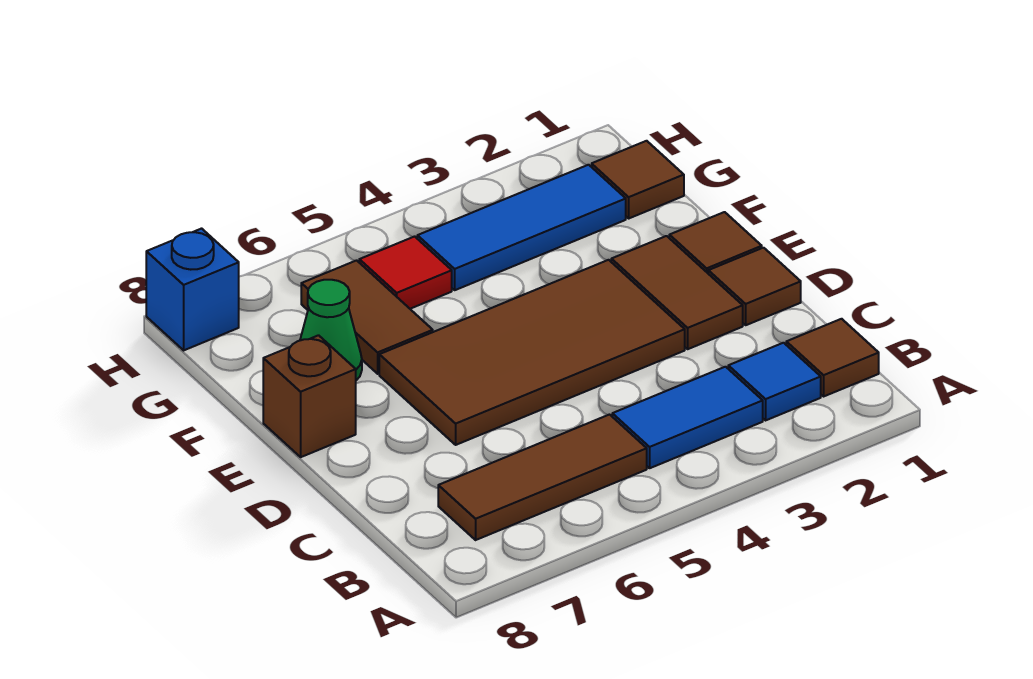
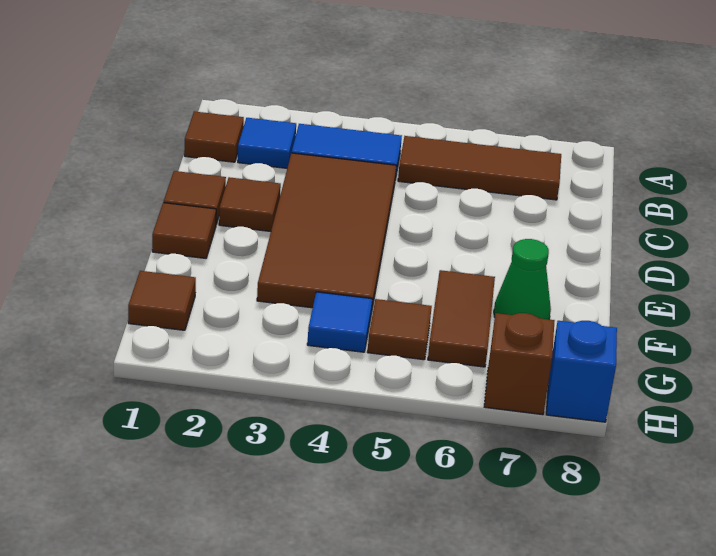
brown 1x2 tile [611,236,743,349] -> brown 1x1 tile [219,177,281,231]
brown 2x4 tile [379,260,685,445] -> brown 2x4 tile turned to [257,153,396,313]
brown 1x1 brick [263,335,356,457] -> brown 1x1 brick moved to [484,313,555,415]
blue 1x3 tile [417,165,626,290] -> blue 1x1 tile [307,292,372,352]
red 1x1 tile [359,236,452,309] -> brown 1x1 tile [368,299,432,360]

